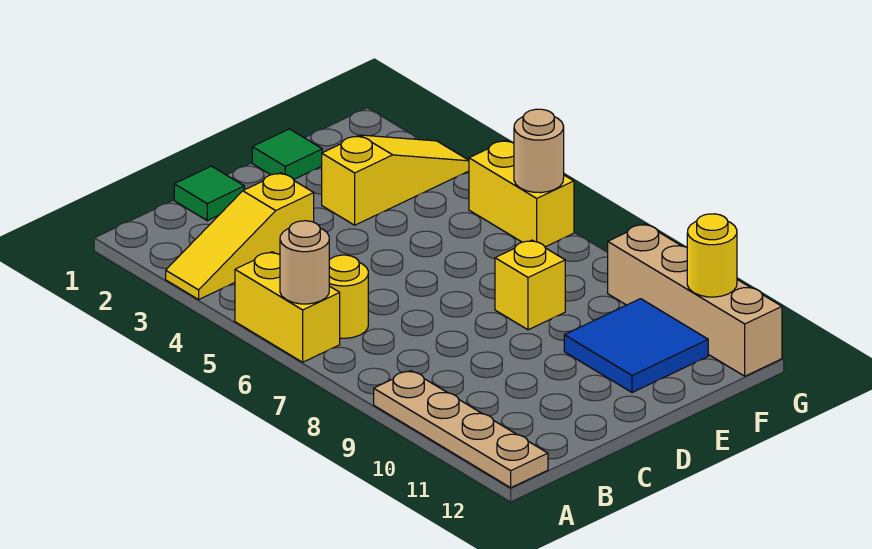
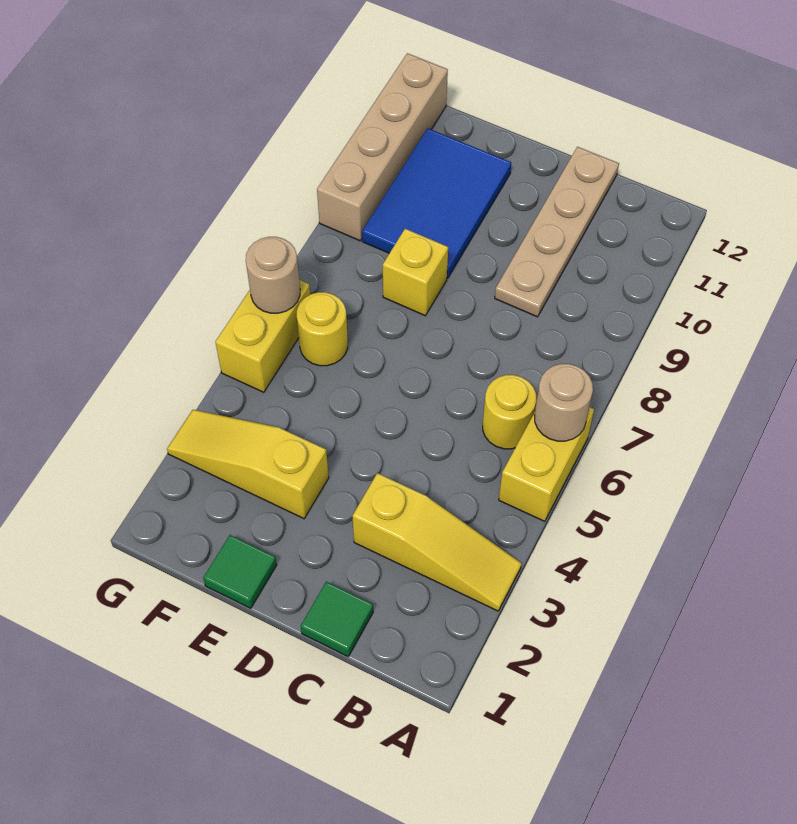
tan 1x4 plate [374,371,548,488] -> tan 1x4 plate moved to [495,147,619,317]
blue 2x2 tile [564,299,708,393] -> blue 2x3 tile [362,129,511,278]
yellow 1x1 round brick [687,214,737,297] -> yellow 1x1 round brick moved to [297,292,348,366]

